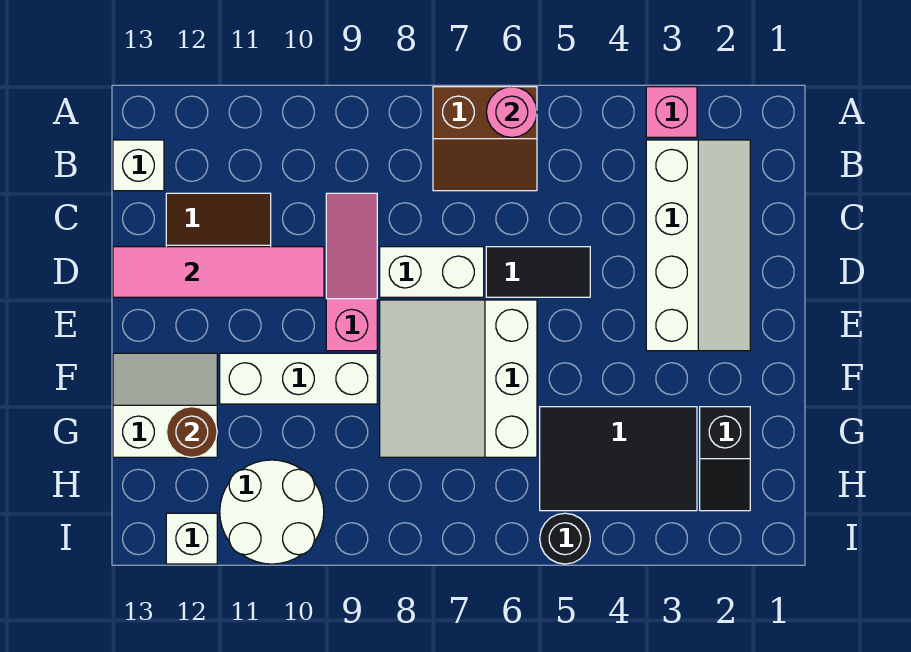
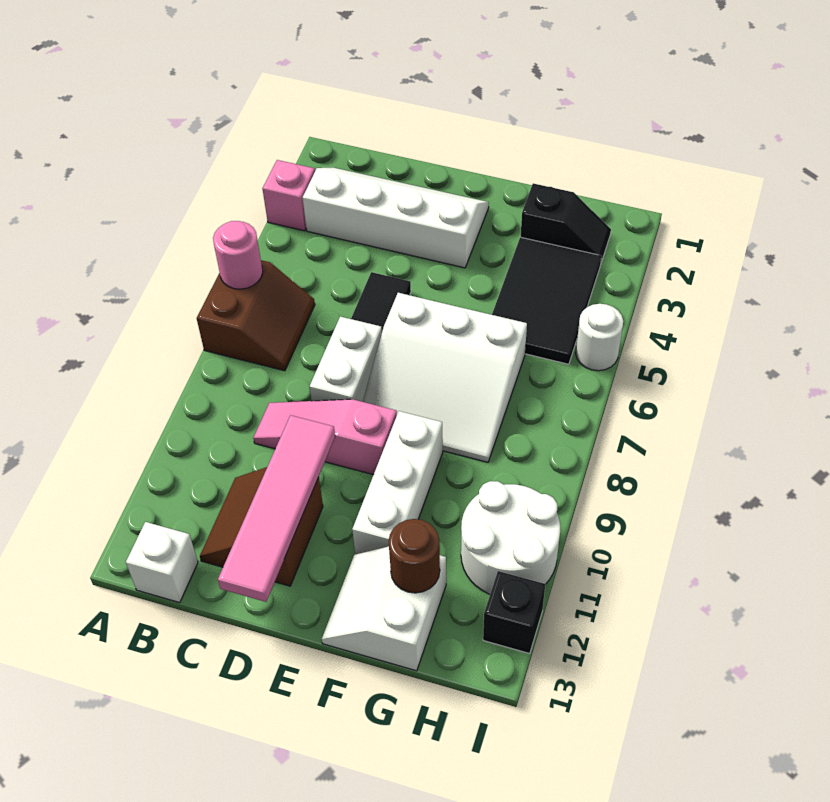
black 1x1 round brick [540,513,590,564] -> white 1x1 round brick [576,304,623,371]
white 1x1 brick [166,513,217,564] -> black 1x1 brick [483,571,545,654]

